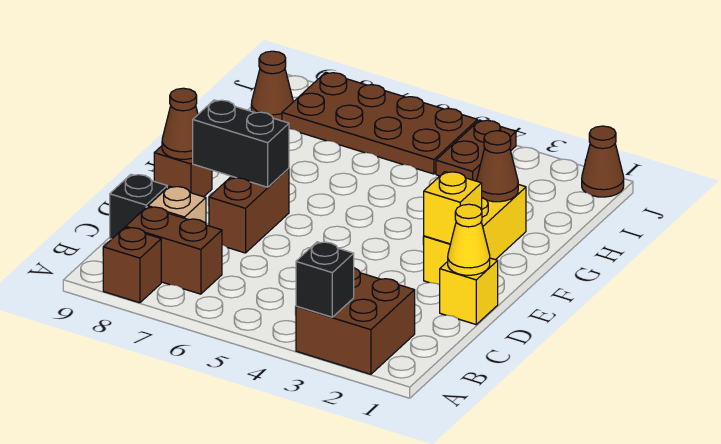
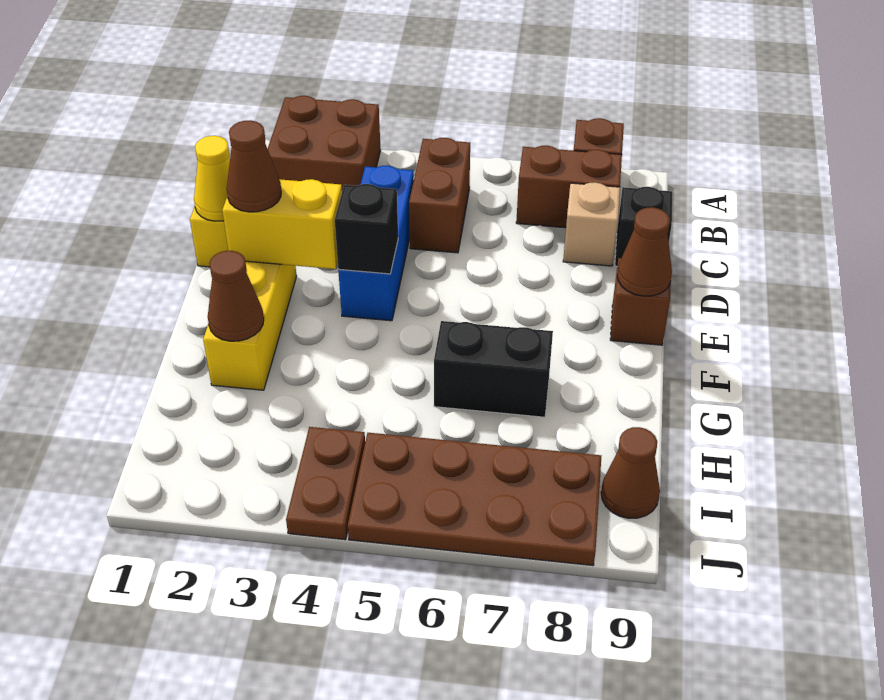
black 1x1 brick [296,242,354,317] -> black 1x1 brick moved to [335,184,398,274]
none -> blue 1x3 brick [338,166,414,321]
brown 1x2 brick [209,168,289,253] -> brown 1x2 brick moved to [409,138,470,253]
yellow 1x1 brick [424,172,482,244] -> yellow 1x2 brick [222,179,342,269]
black 1x2 brick [193,100,289,187] -> black 1x2 brick moved to [434,321,553,417]
brown 1x1 cone [582,126,624,197] -> brown 1x1 cone moved to [227,120,281,212]

